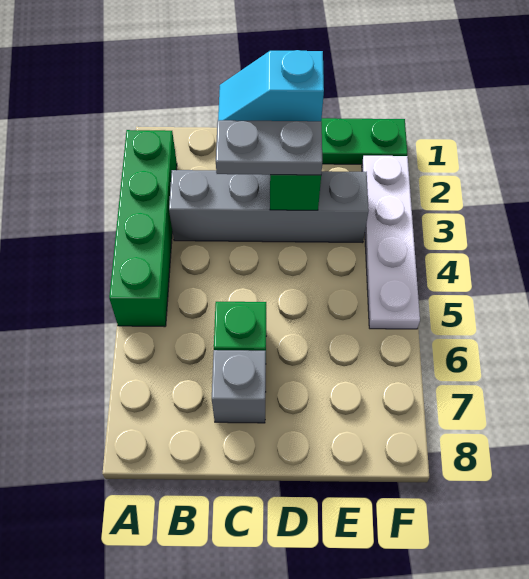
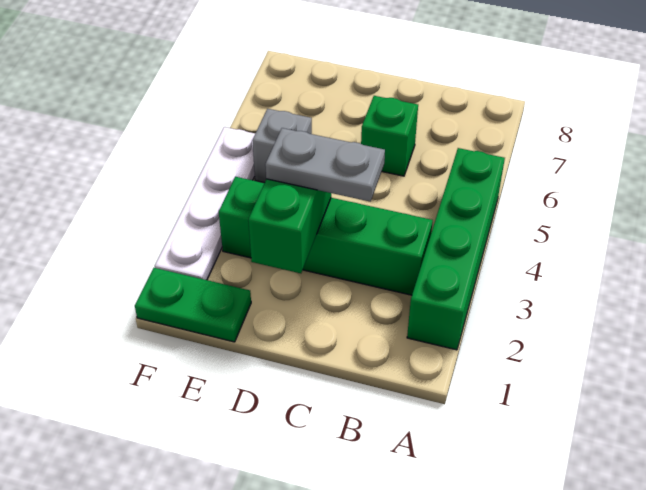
grey 1x4 brick [169,170,369,243] -> green 1x4 brick [219,177,433,295]
cyan 1x2 slope [218,50,324,121] -> none
grey 1x1 brick [212,350,266,423] -> grey 1x1 brick moved to [252,109,312,183]

